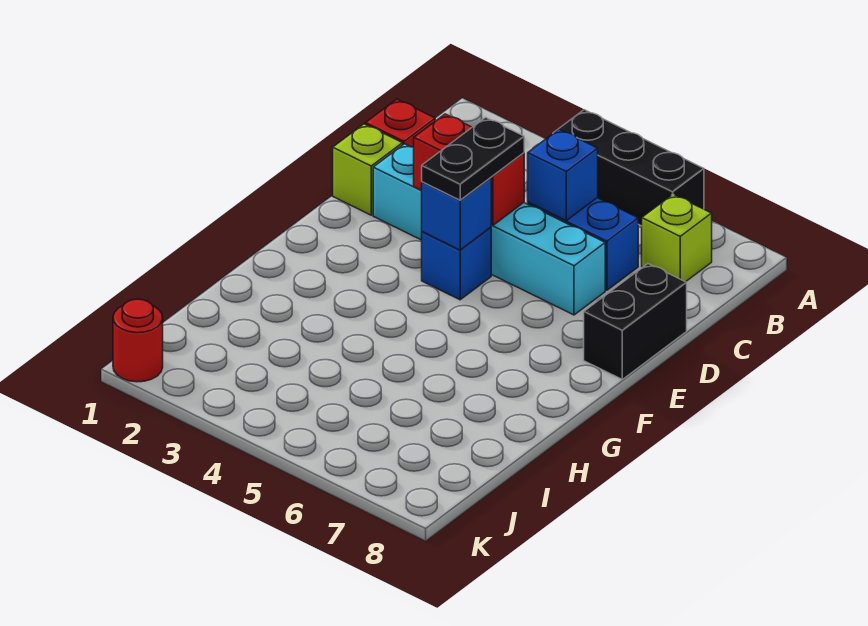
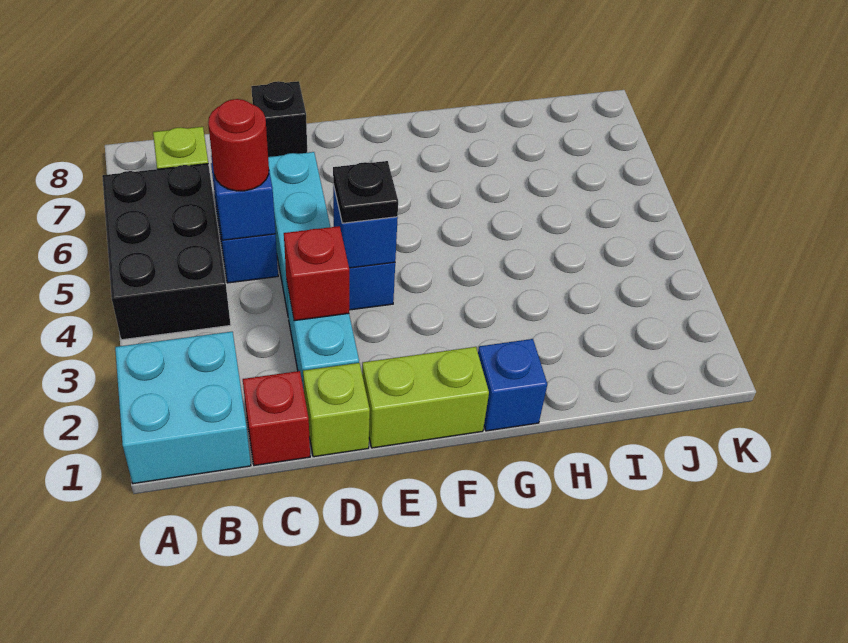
none -> cyan 2x2 brick [115,332,251,484]
black 1x3 brick [554,110,704,226] -> black 2x3 brick [102,164,231,340]
red 1x2 brick [414,114,524,225] -> red 1x1 brick [284,226,349,321]
black 1x2 plate [422,117,524,200] -> black 1x1 plate [333,161,398,223]
black 1x2 brick [584,264,687,379] -> black 1x1 brick [251,81,307,157]
none -> lime 1x2 brick [362,347,489,448]
none -> blue 1x1 brick [478,339,547,431]
red 1x1 round brick [113,299,163,382] -> red 1x1 round brick moved to [208,99,269,191]

